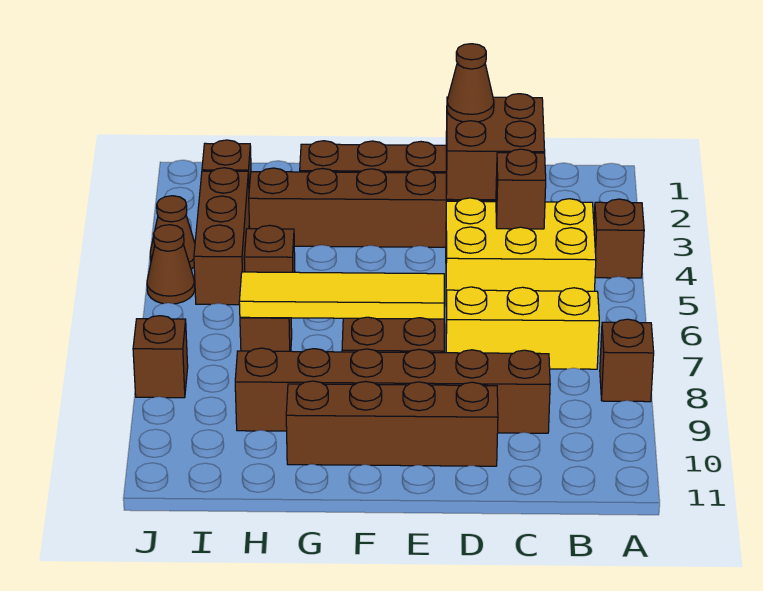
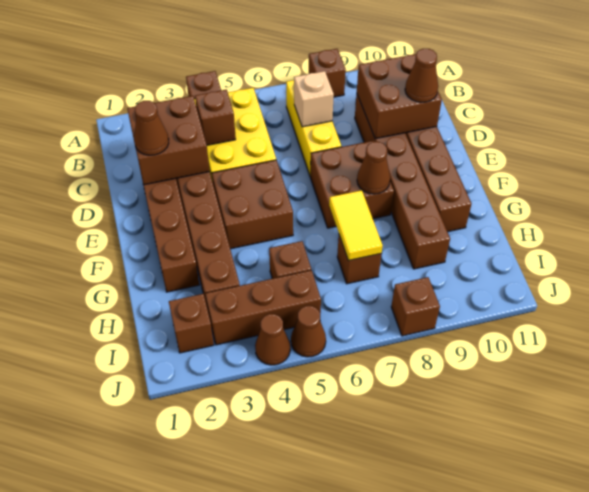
none -> tan 1x1 brick [294,71,334,127]
none -> brown 2x2 brick [357,54,442,139]
none -> brown 1x1 cone [405,49,438,102]
none -> brown 2x2 brick [212,160,293,249]
yellow 1x4 tile [239,272,444,319] -> yellow 1x2 tile [329,190,383,261]
none -> brown 1x1 cone [357,142,390,194]

